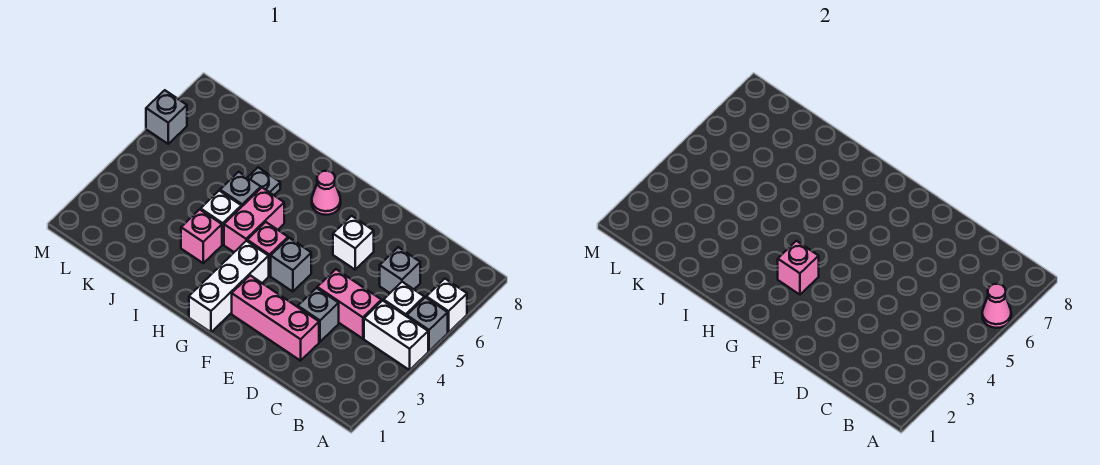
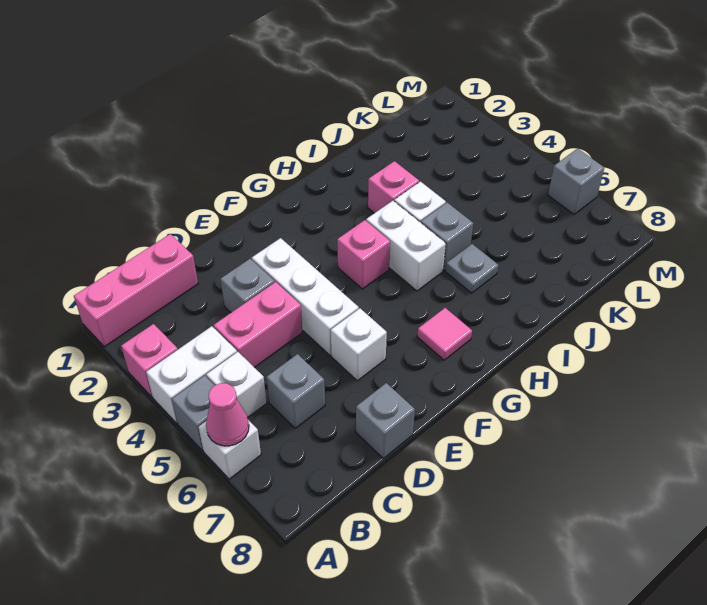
pink 1x3 brick [232,275,319,361] -> pink 1x3 brick moved to [74,234,198,347]
grey 1x1 brick [271,238,311,292] -> grey 1x1 brick moved to [356,383,415,458]
white 1x3 brick [189,241,269,332] -> white 1x3 brick moved to [252,238,359,356]
pink 1x1 brick [778,241,819,295] -> pink 1x1 brick moved to [121,324,178,397]
pink 1x1 cone [312,171,341,215] -> pink 1x1 tile [417,308,472,360]
pink 1x2 brick [224,188,284,252] -> white 1x2 brick [366,201,446,291]

